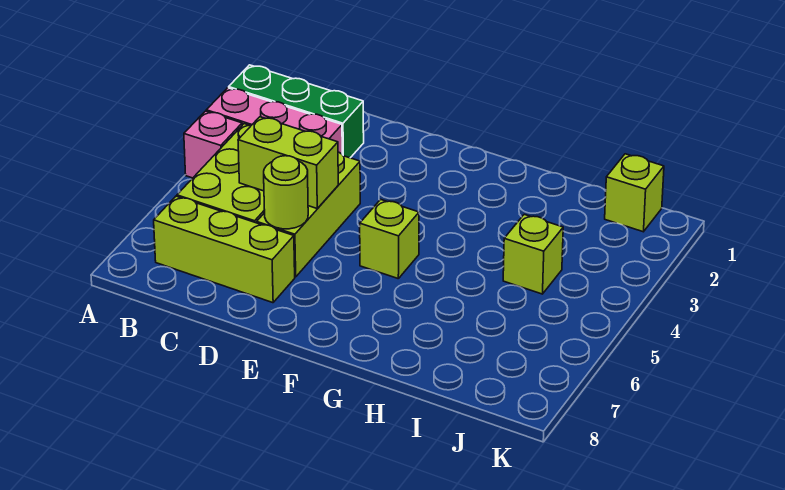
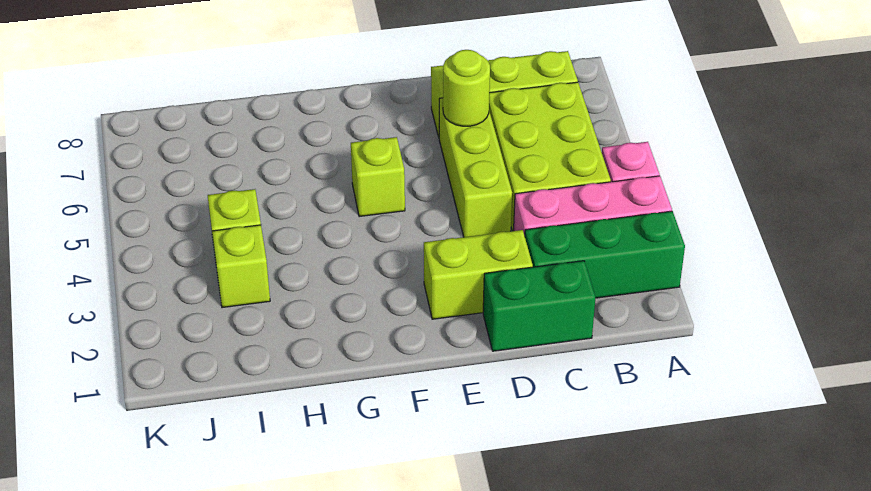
none -> green 1x2 brick [483,261,596,351]
lime 1x2 brick [238,117,338,209] -> lime 1x2 brick moved to [424,230,533,319]
lime 1x1 brick [605,154,664,232] -> lime 1x1 brick moved to [212,225,270,308]

